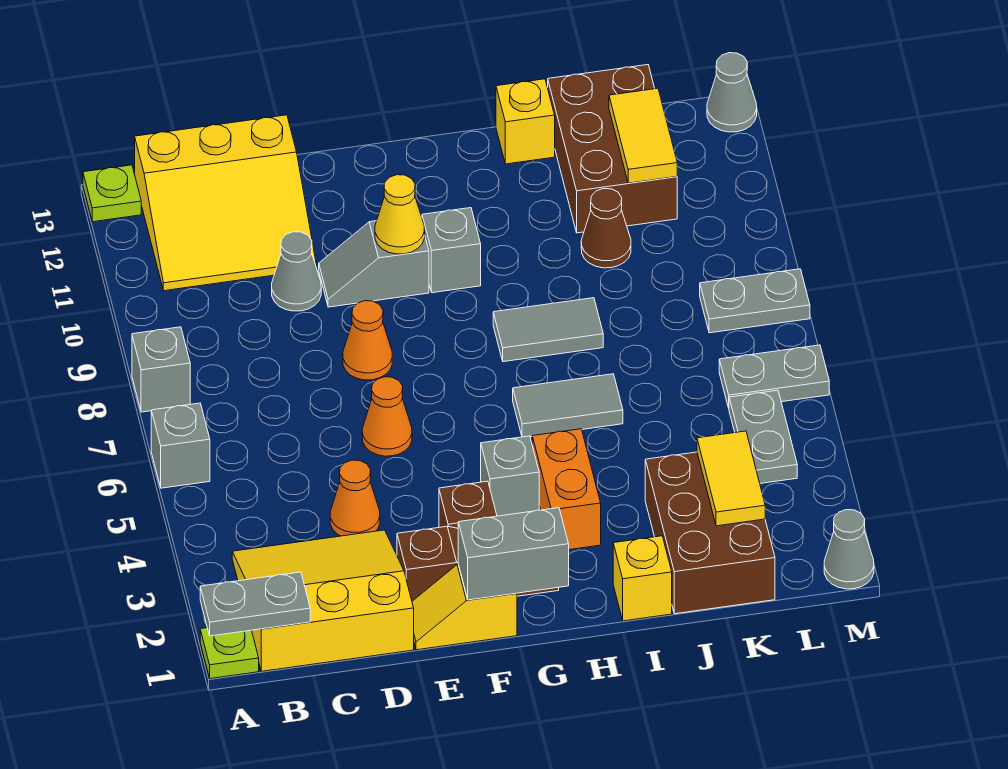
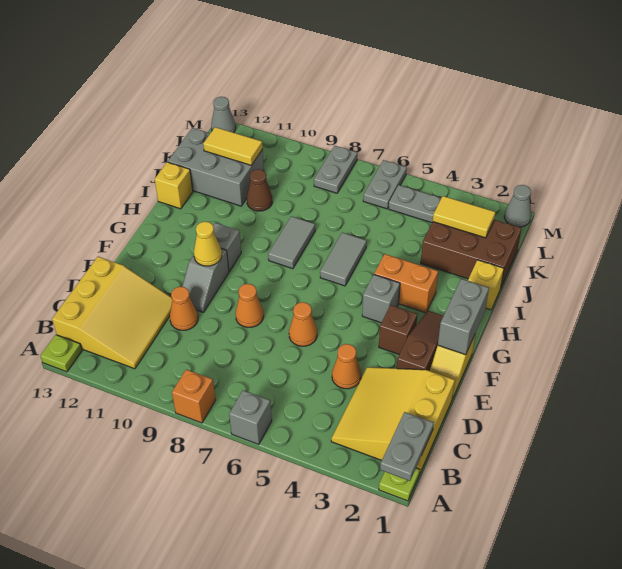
grey 1x1 brick [132,327,190,412] -> orange 1x1 brick [172,370,215,423]
grey 1x1 cone [272,232,321,311] -> orange 1x1 cone [170,287,198,330]
brown 2x3 brick [548,65,677,233] -> grey 2x3 brick [168,128,264,206]

